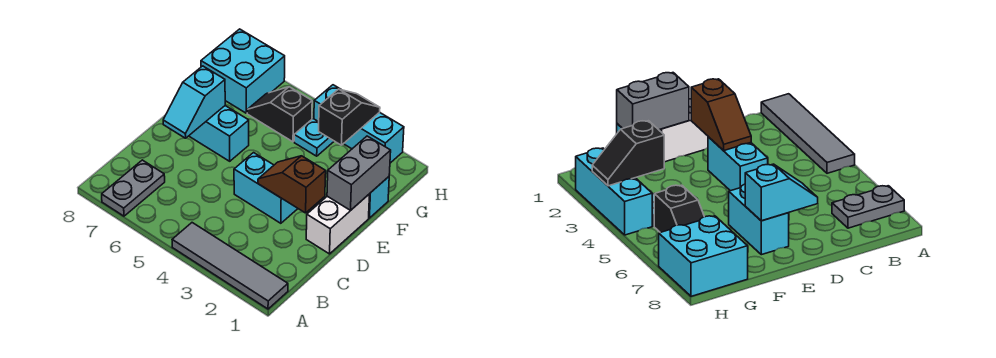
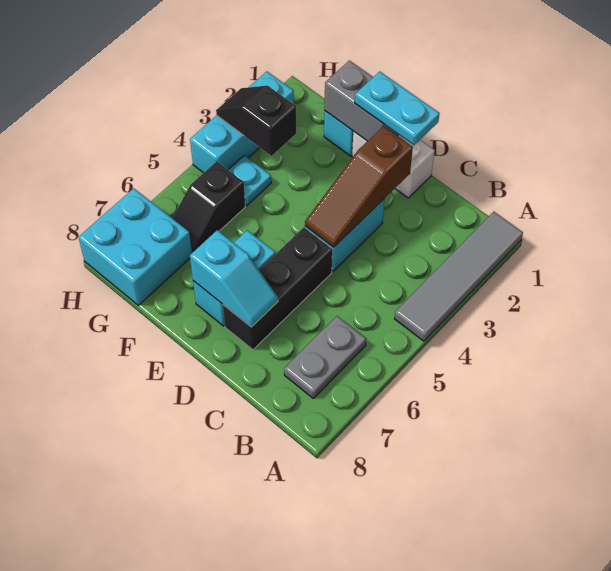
grey 1x2 plate [102,160,165,216] -> grey 1x2 plate turned to [284,316,366,398]
none -> cyan 1x2 plate [355,71,440,145]
brown 1x2 slope [258,156,326,213] -> brown 1x3 slope [305,126,413,247]
none -> black 1x3 brick [223,228,332,350]

